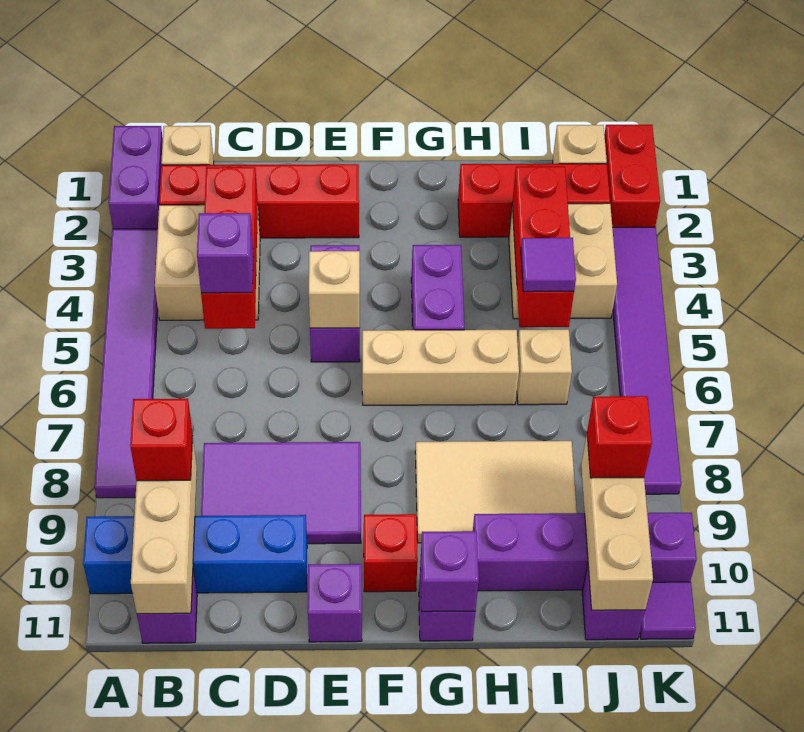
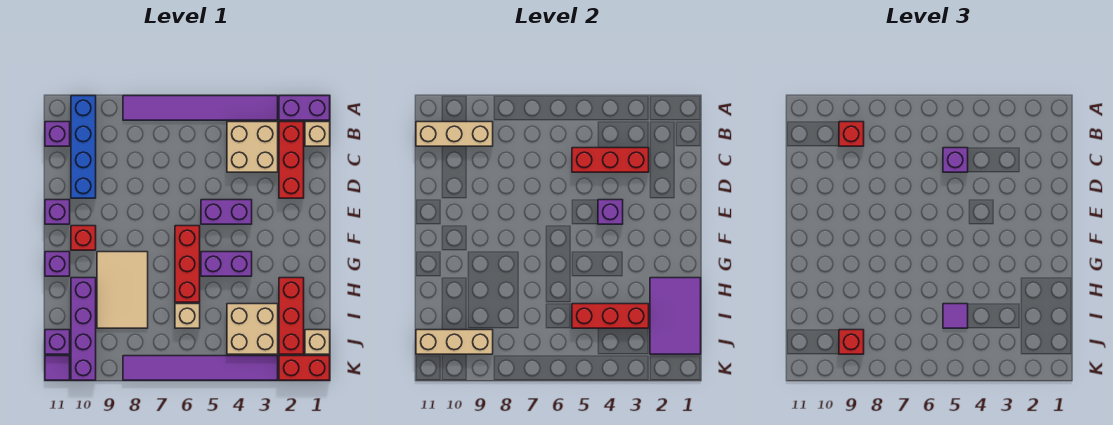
red 1x4 brick [159,164,359,238] -> red 1x3 brick [279,122,304,198]
purple 2x3 tile [201,442,361,544] -> purple 2x3 tile moved to [650,278,701,354]
tan 1x1 brick [309,251,360,328] -> none
tan 1x3 brick [362,330,519,405] -> red 1x3 brick [175,226,200,302]
purple 1x1 brick [420,531,479,612] -> purple 1x1 brick moved to [598,200,623,224]

